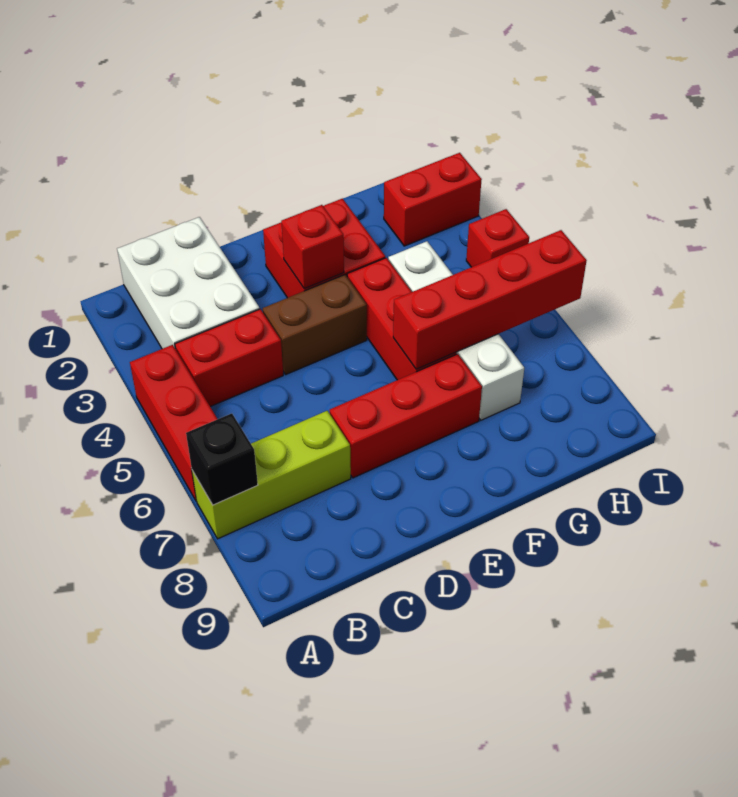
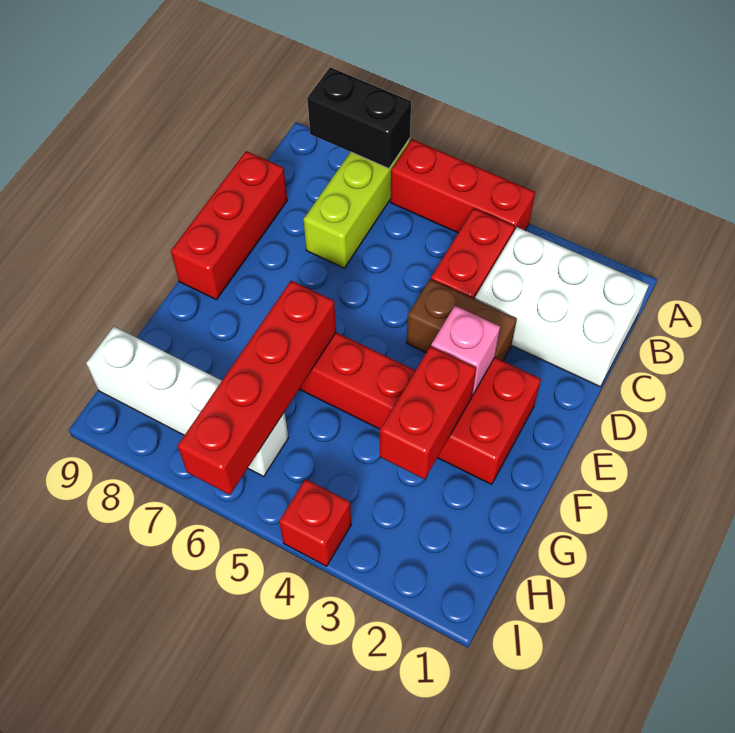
black 1x1 brick [186,413,258,505] -> black 1x2 brick [307,67,411,168]
brown 1x2 brick [263,275,367,374] -> brown 1x2 brick turned to [407,279,517,361]
red 1x3 brick [330,354,482,478] -> red 1x3 brick moved to [171,151,287,300]
red 1x1 brick [281,205,344,289] -> pink 1x1 brick [431,306,500,395]
white 1x4 brick [388,241,524,420] -> white 1x4 brick moved to [86,327,288,476]
red 1x2 brick [384,153,482,246] -> red 1x2 brick moved to [380,346,476,479]

